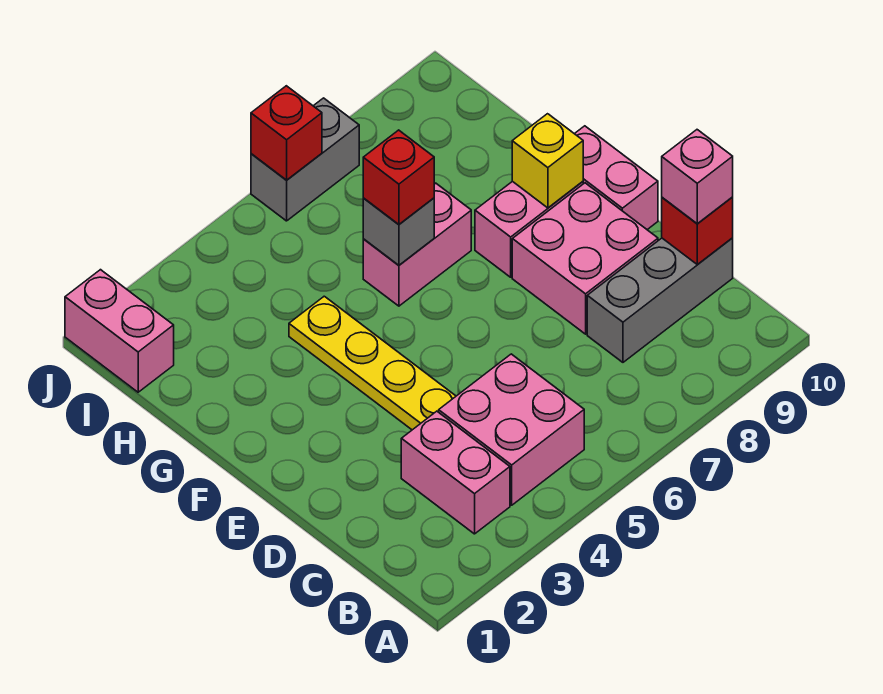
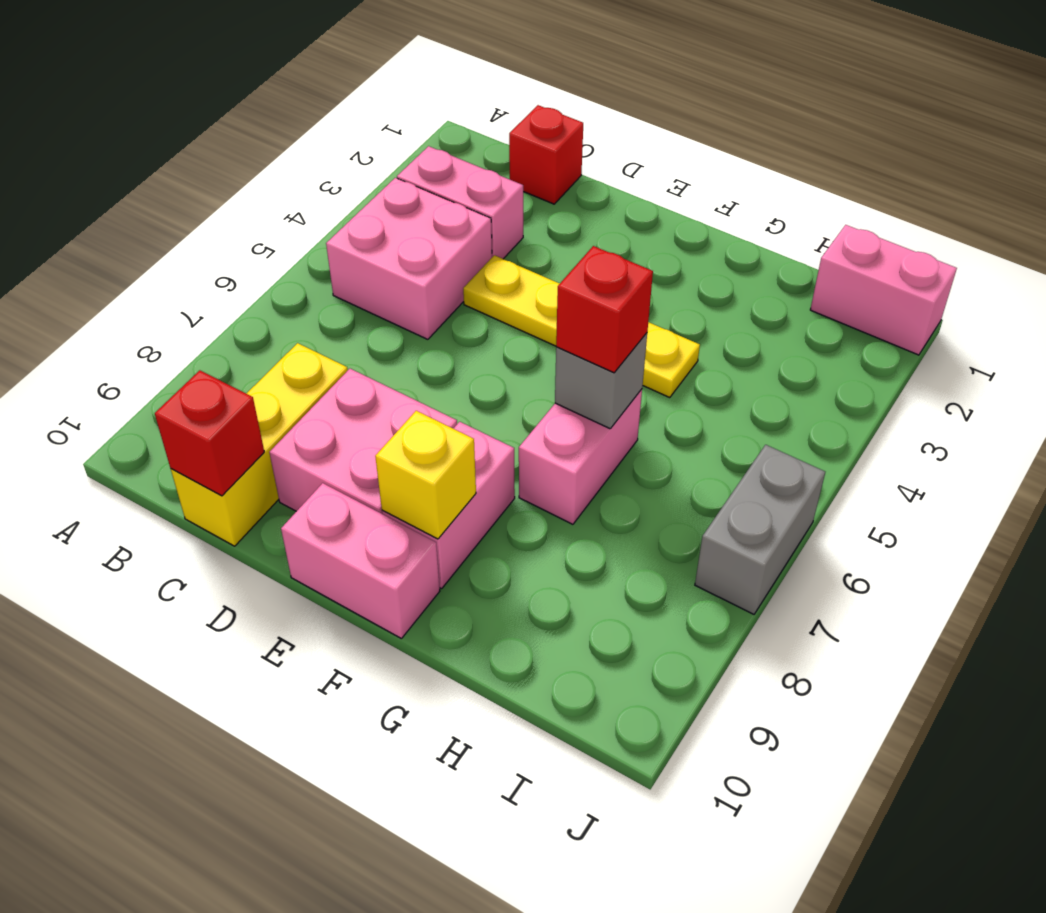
grey 1x3 brick [587,238,733,362] -> yellow 1x3 brick [171,343,348,546]
pink 1x1 brick [662,130,733,224] -> none
red 1x1 brick [251,86,322,180] -> red 1x1 brick moved to [509,105,583,204]

